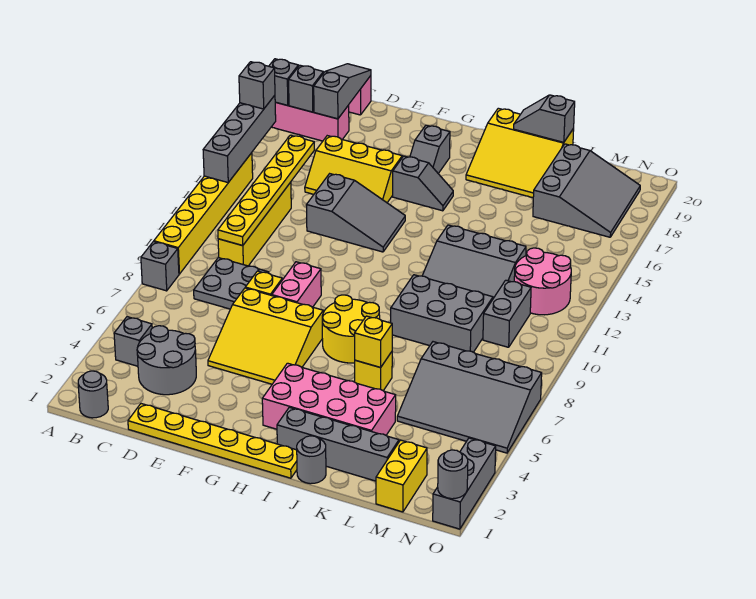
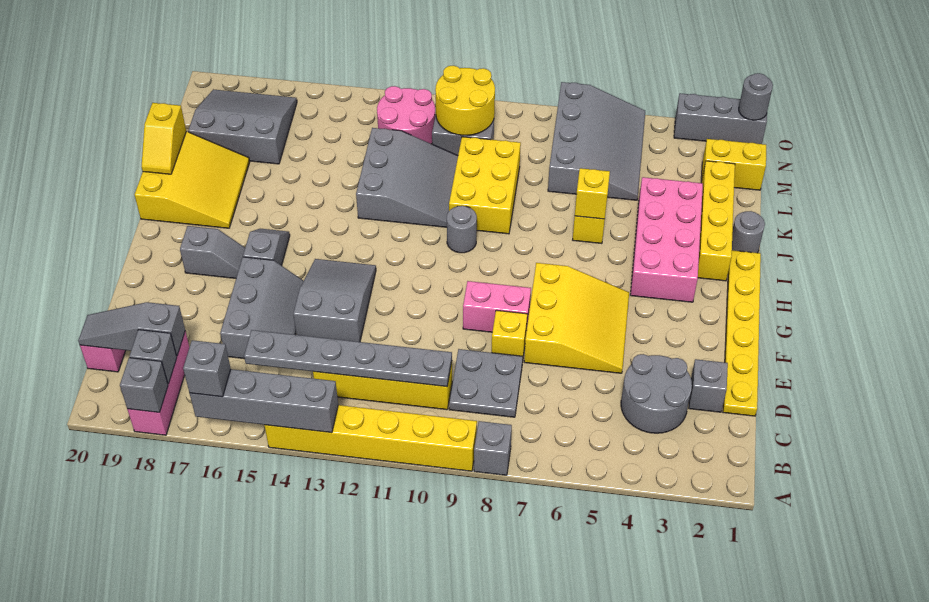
grey 1x1 round brick [78,371,108,418] -> grey 1x1 round brick moved to [447,206,477,253]
grey 1x1 brick [114,317,152,366] -> grey 1x1 brick moved to [689,359,728,412]
yellow 1x6 plate [218,135,314,246] -> grey 1x6 plate [244,330,452,387]
yellow 2x3 slope [305,136,402,203] -> grey 2x3 slope [220,257,303,358]
yellow 2x2 round brick [322,295,380,363] -> yellow 2x2 round brick moved to [435,66,495,135]
grey 1x4 brick [277,407,399,481] -> yellow 1x4 brick [698,161,735,281]
grey 2x3 brick [391,275,493,352] -> yellow 2x3 brick [449,137,521,234]
grey 1x2 slope [514,95,575,142] -> yellow 1x2 slope [141,103,186,174]

